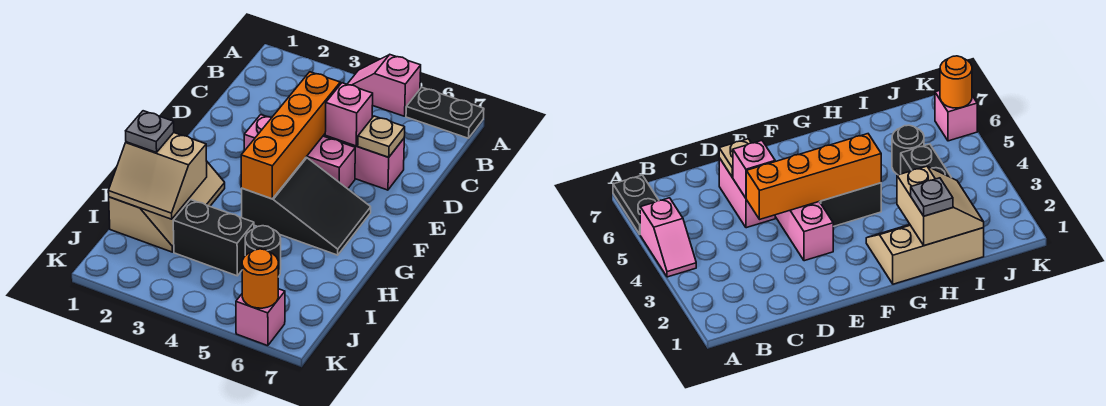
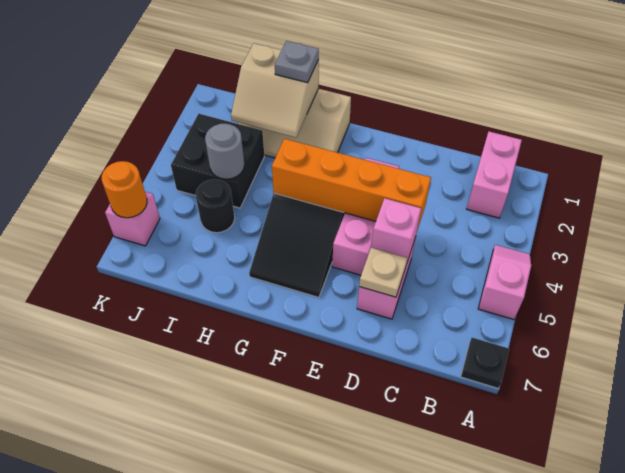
black 1x2 plate [406,87,484,138] -> black 1x1 plate [461,338,509,388]
none -> pink 1x2 brick [467,132,522,218]
tan 2x2 slope [108,133,207,219] -> tan 2x2 slope turned to [231,43,319,137]
black 1x2 brick [173,200,254,276] -> black 2x2 brick [171,114,264,208]
none -> grey 1x1 round brick [205,124,245,179]

